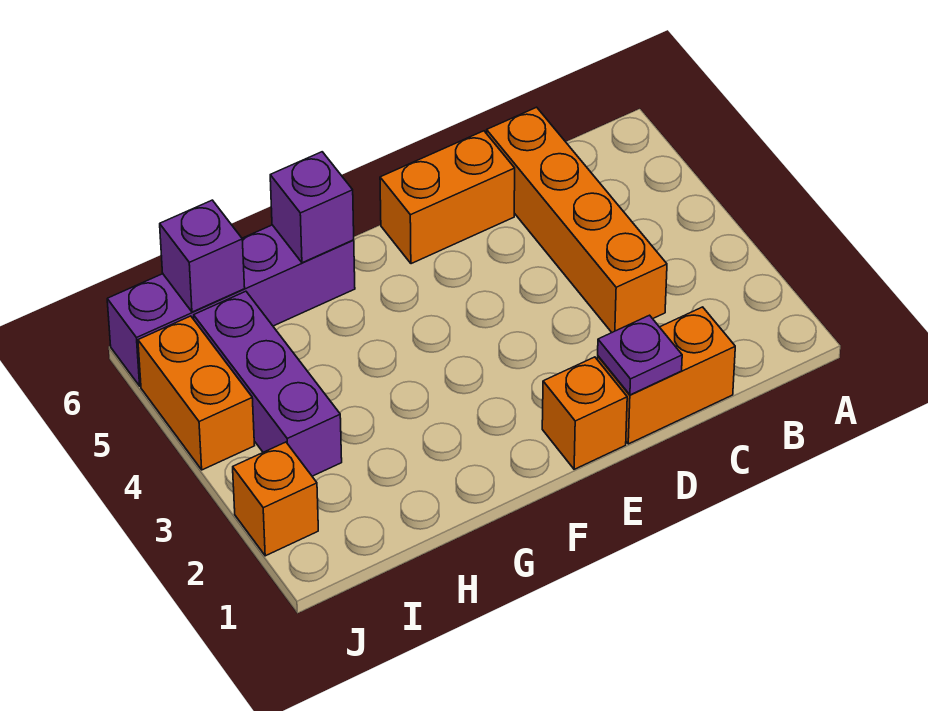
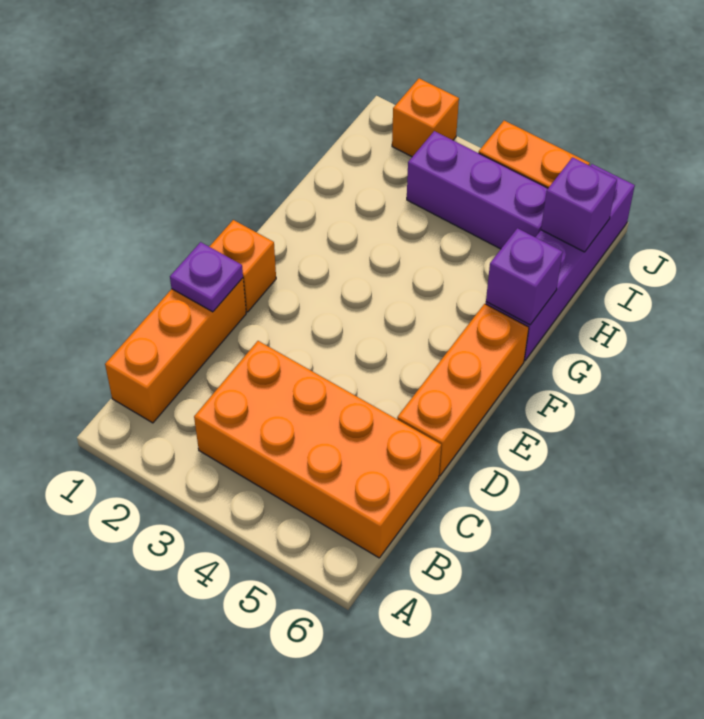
orange 1x2 brick [597,307,735,444] -> orange 1x3 brick [105,278,246,423]
orange 1x4 brick [487,107,667,332] -> orange 2x4 brick [194,341,441,558]
orange 1x2 brick [380,131,515,264] -> orange 1x3 brick [397,304,529,476]

